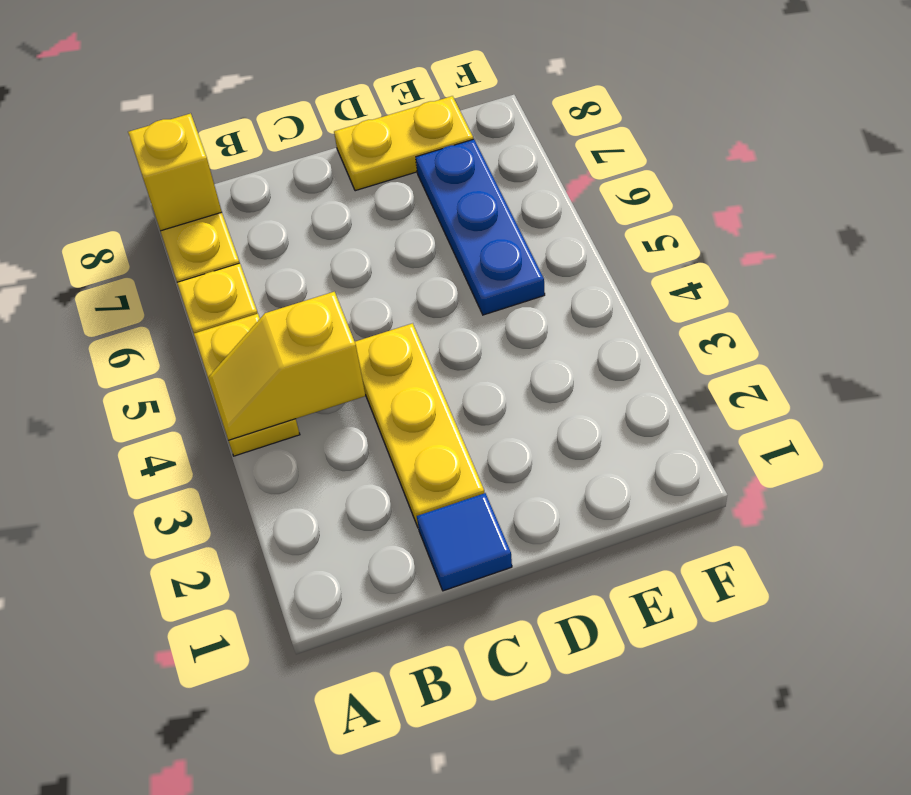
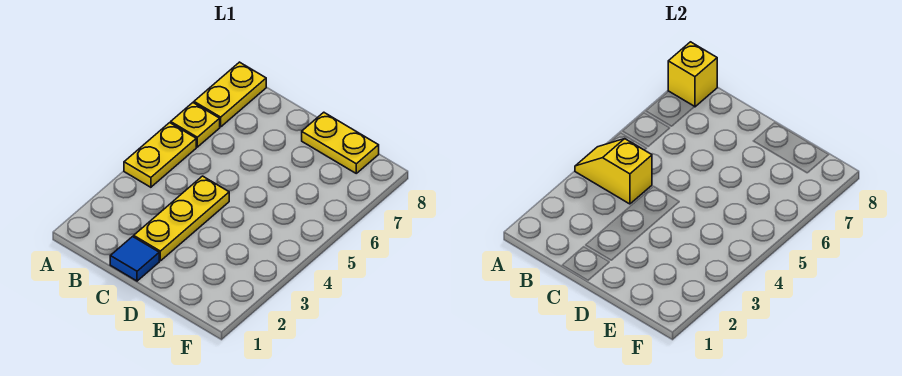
blue 1x3 plate [416,139,545,315] -> none

